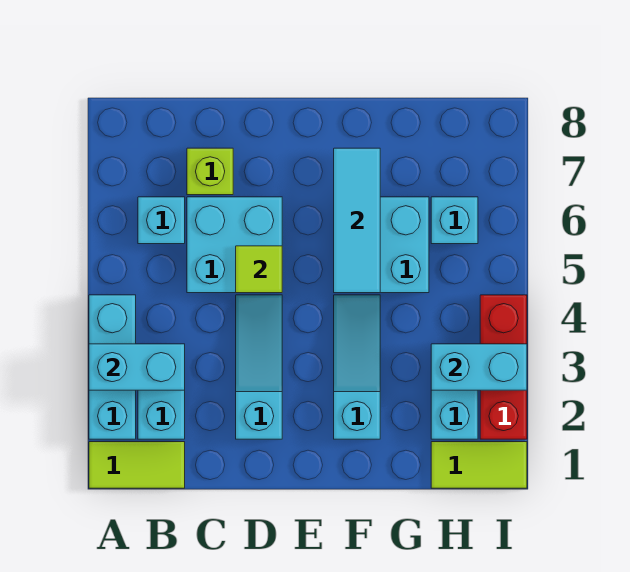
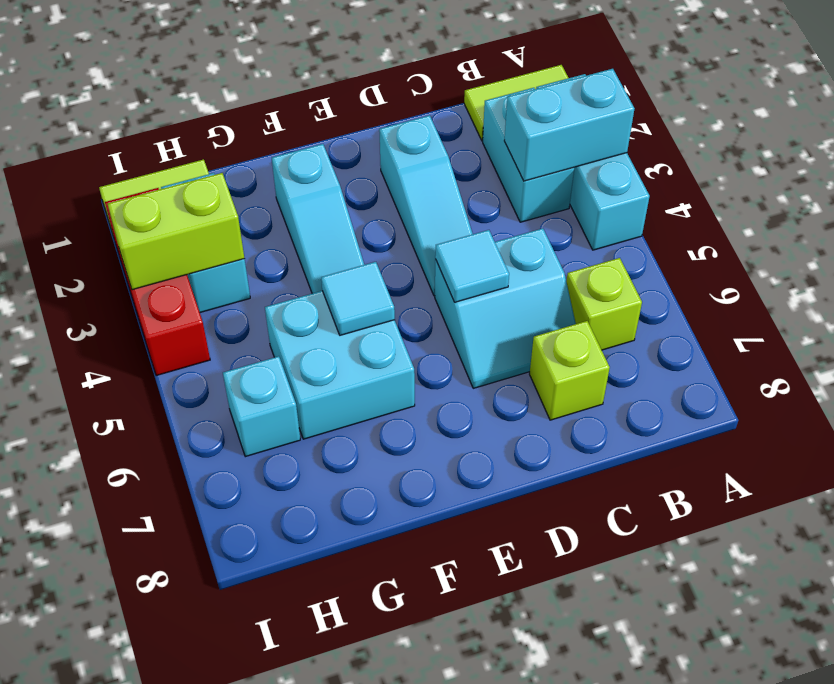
cyan 1x1 brick [138,197,185,244] -> lime 1x1 brick [566,258,642,350]
cyan 2x2 brick [187,197,282,293] -> cyan 2x2 slope [435,228,576,388]
lime 1x1 tile [236,246,282,293] -> cyan 1x1 tile [435,230,509,302]
cyan 1x3 tile [334,148,380,293] -> cyan 1x1 tile [321,262,395,335]
cyan 1x2 brick [431,344,527,390] -> lime 1x2 brick [108,173,244,290]

